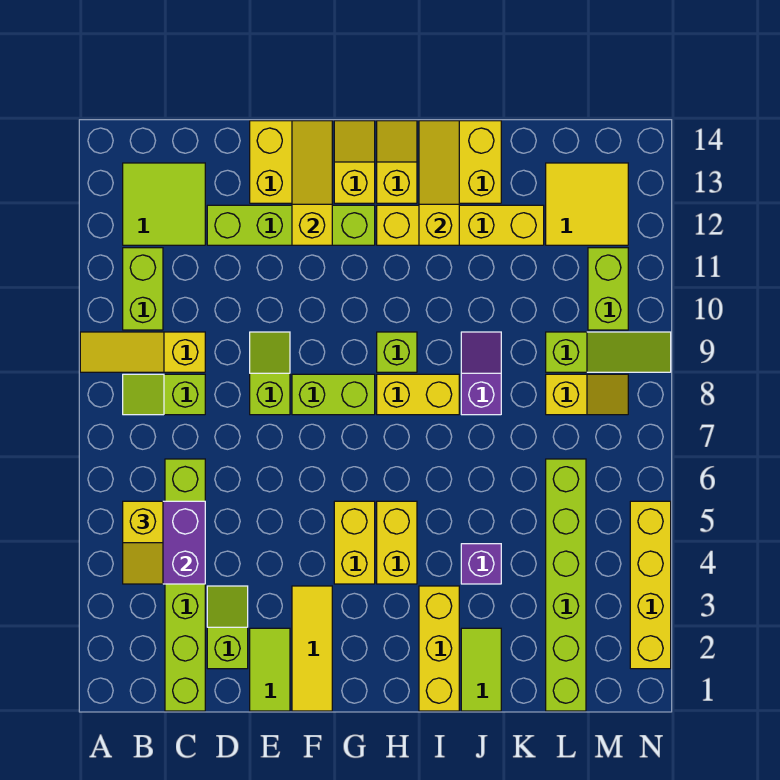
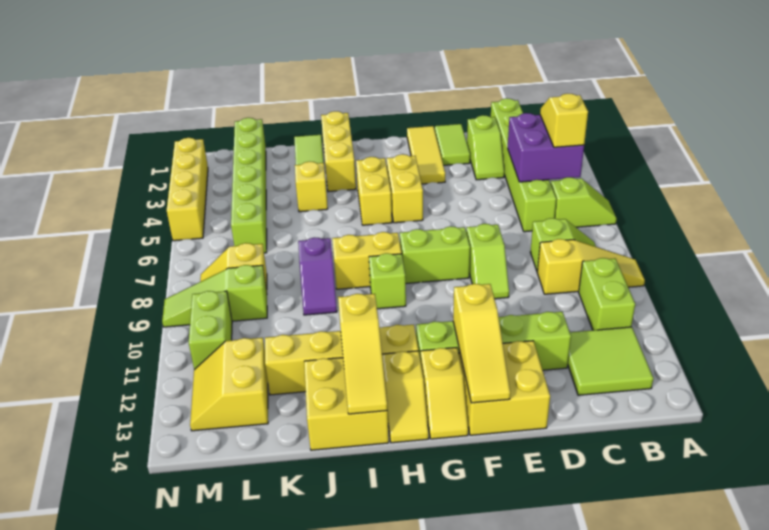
none -> lime 1x2 slope [551,177,617,227]
purple 1x1 brick [461,544,501,584] -> yellow 1x1 brick [295,162,328,212]
yellow 2x2 tile [546,163,628,245] -> yellow 2x2 slope [190,338,268,431]

